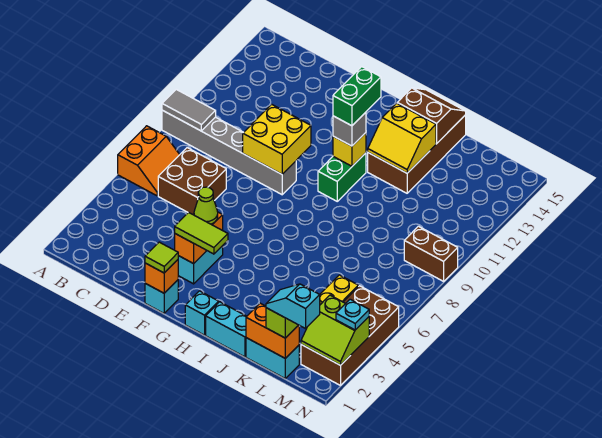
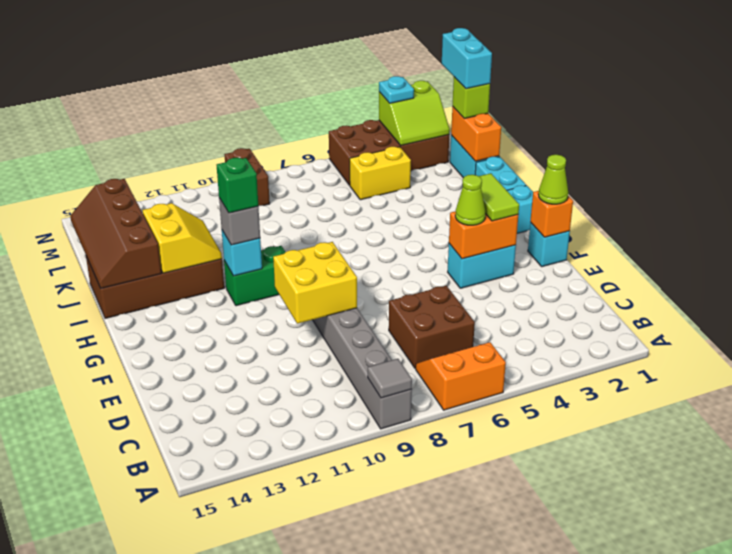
grey 1x2 tile [162,89,216,131] -> grey 1x1 tile [368,359,412,398]
lime 1x1 tile [145,242,178,273] -> lime 1x1 cone [538,155,568,204]
yellow 1x1 brick [333,133,366,166] -> cyan 1x1 brick [222,231,262,276]
green 1x2 brick [333,67,381,126] -> green 1x1 brick [217,158,258,213]
brown 2x2 slope [397,88,466,144] -> brown 2x4 slope [70,179,161,288]
cyan 1x2 slope [266,284,320,329] -> cyan 1x2 brick [442,28,492,89]
lime 2x2 slope [301,295,369,365] -> lime 2x2 slope turned to [379,81,450,145]

